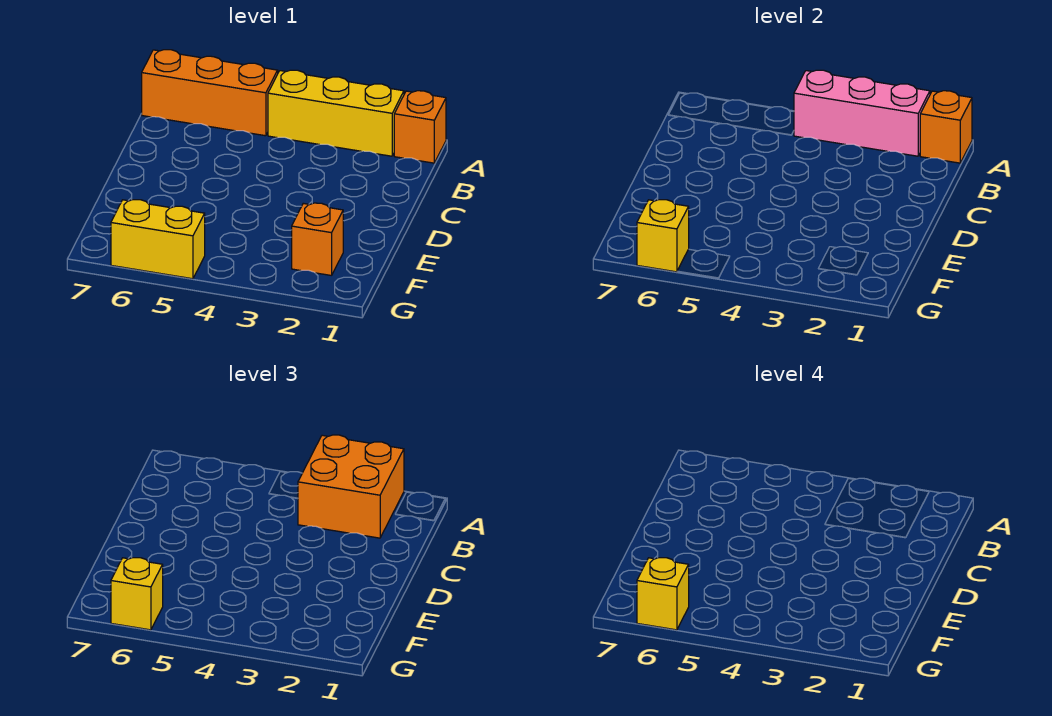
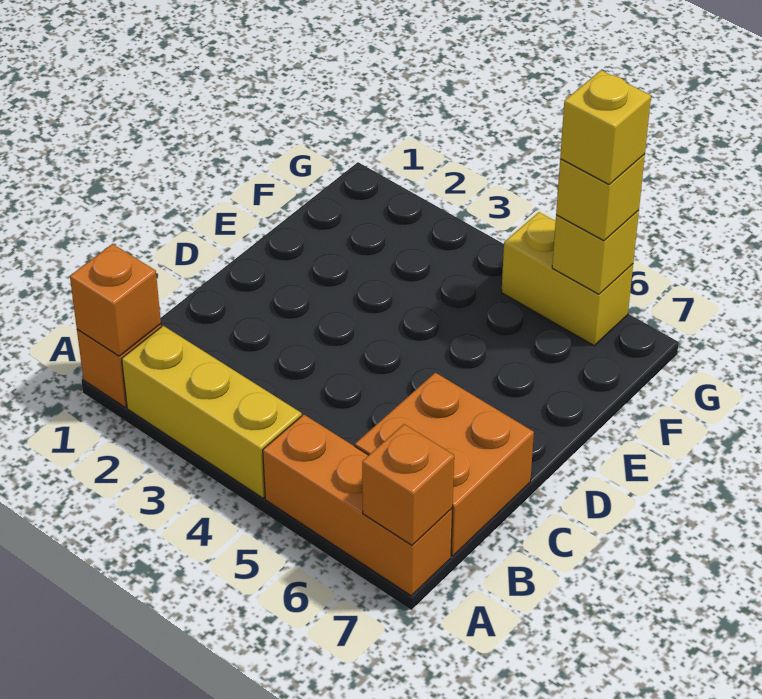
pink 1x3 brick [794,70,930,156] -> none
orange 2x2 brick [298,435,404,538] -> orange 2x2 brick moved to [355,373,534,556]
orange 1x1 brick [292,203,343,276] -> orange 1x1 brick moved to [362,424,454,545]

